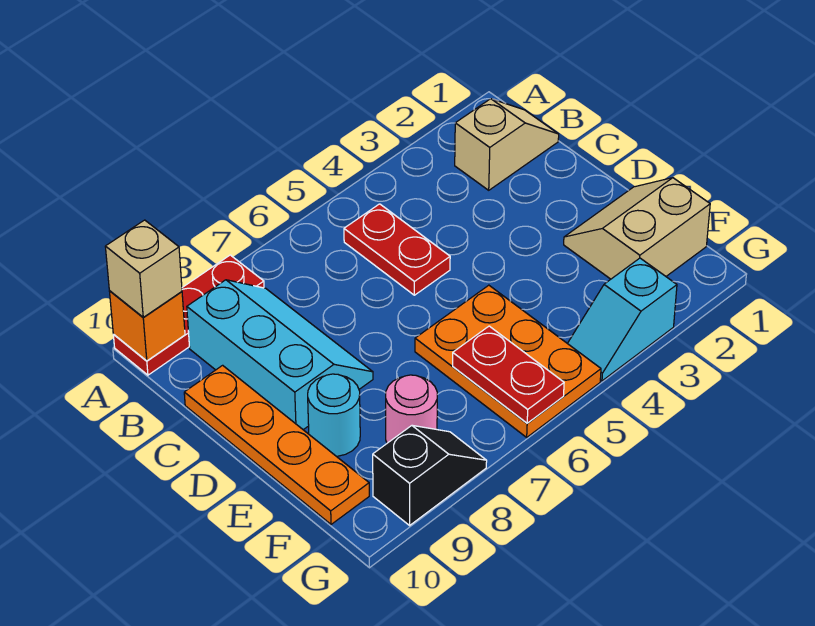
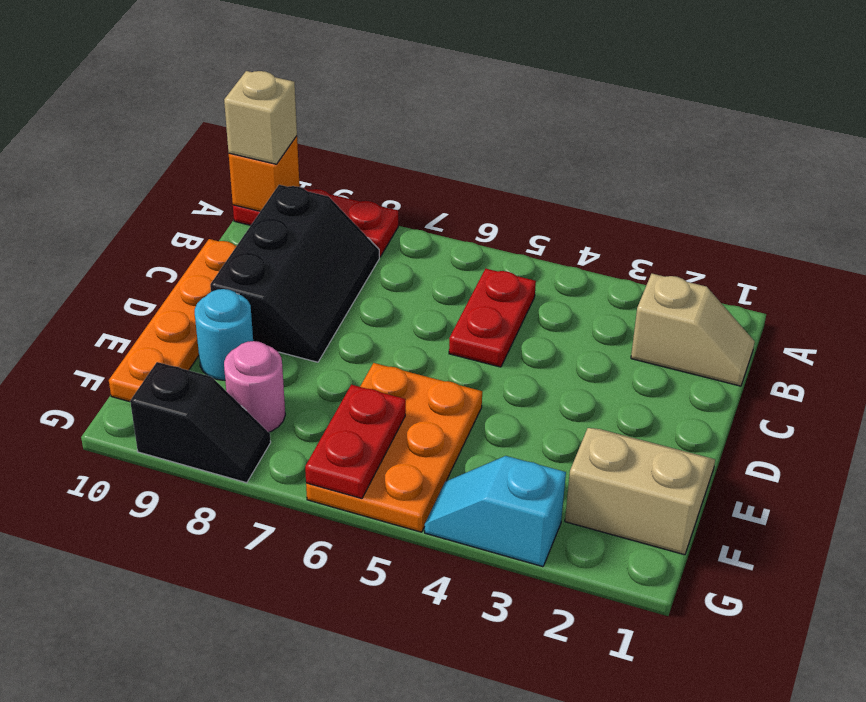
cyan 2x3 slope [187,280,373,430] -> black 2x3 slope [210,185,379,362]

